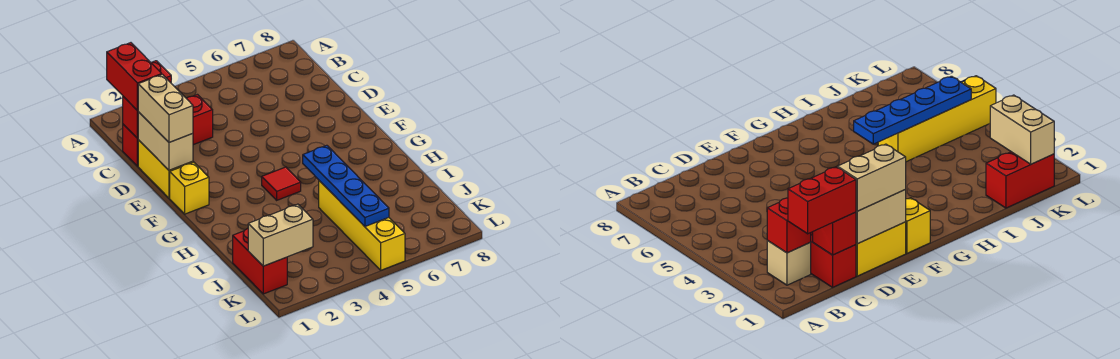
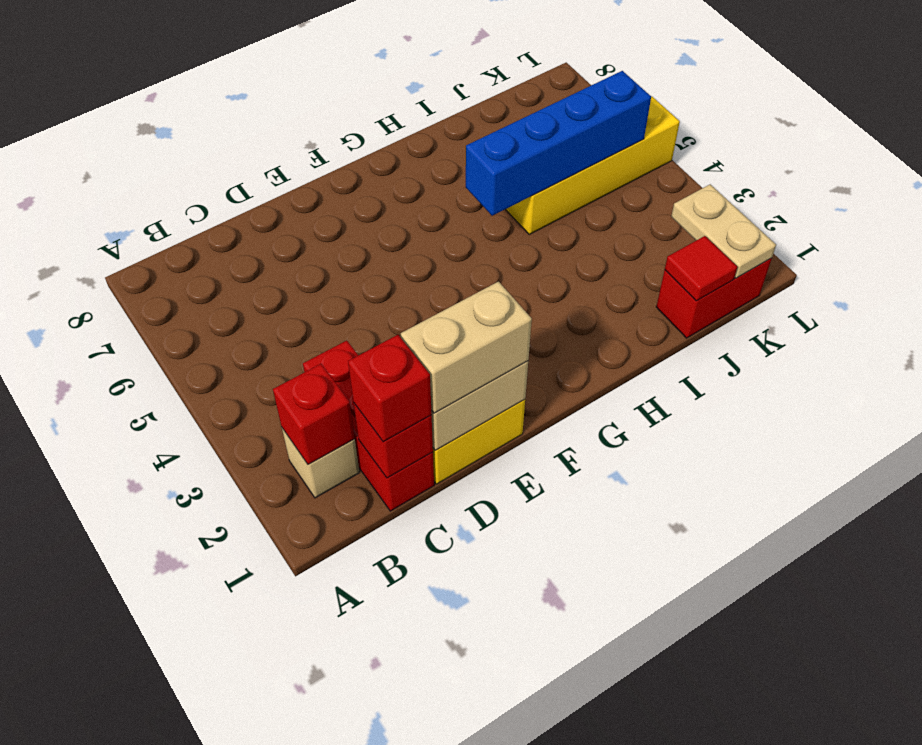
red 1x2 brick [107,43,162,111] -> red 1x1 brick [348,335,432,442]
yellow 1x1 brick [170,162,209,214] -> none
red 1x1 tile [262,167,301,200] -> red 1x1 tile moved to [665,236,737,301]
blue 1x4 plate [303,145,389,226] -> blue 1x4 brick [466,71,651,216]
tan 1x2 brick [248,204,313,266] -> tan 1x2 plate [671,184,776,278]

